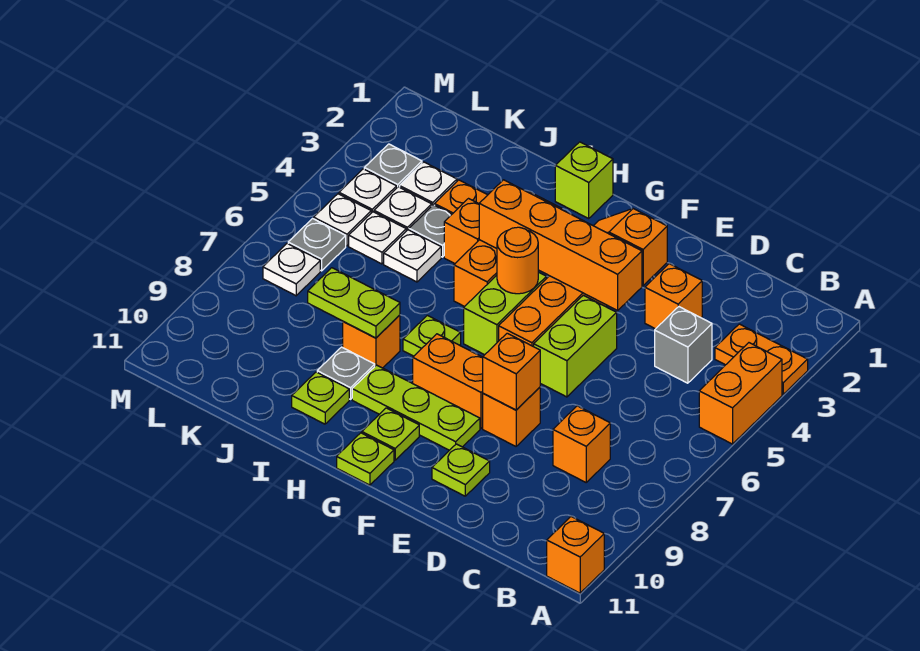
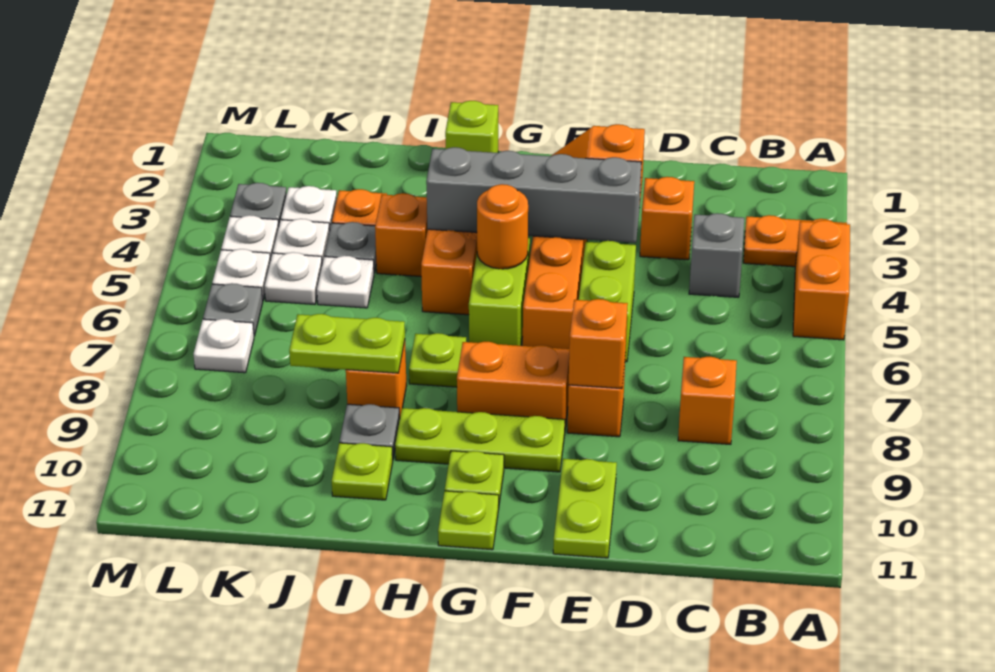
orange 1x1 brick [547,517,604,593] -> none
orange 1x4 brick [479,180,642,310] -> grey 1x4 brick [426,147,641,243]
lime 1x1 plate [432,444,490,496] -> lime 1x2 plate [553,459,617,558]

